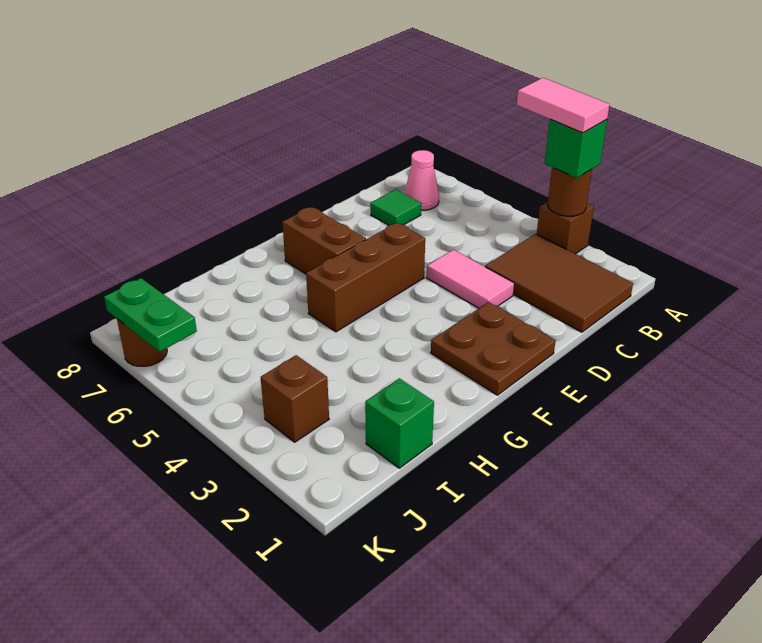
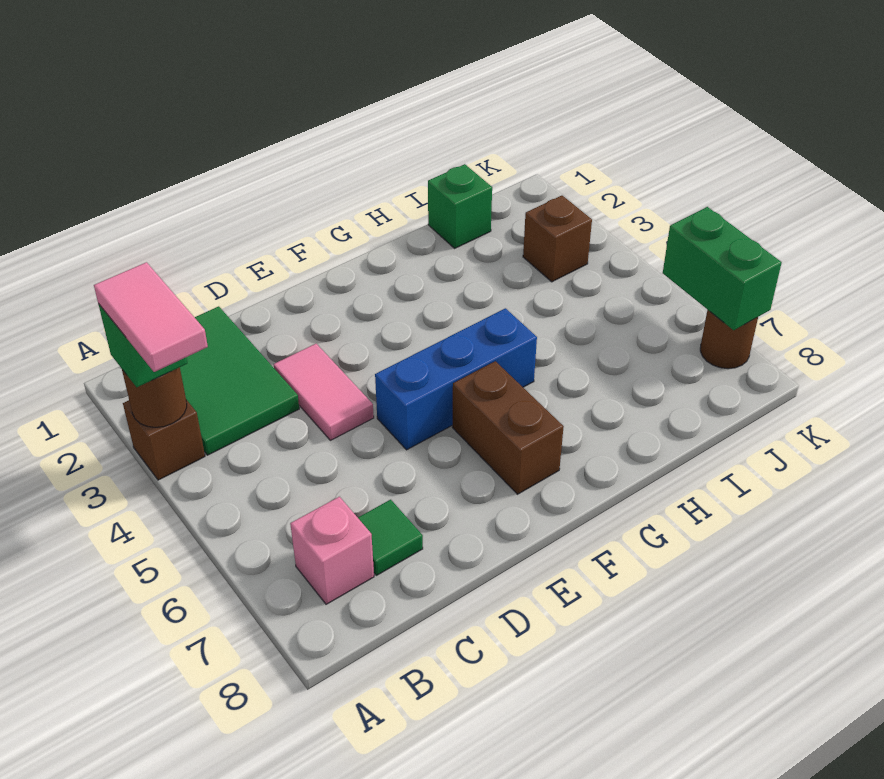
brown 2x3 tile [485,234,633,332] -> green 2x3 tile [180,306,299,455]
pink 1x1 cone [404,150,439,210] -> pink 1x1 brick [290,497,374,604]
brown 2x2 plate [431,302,556,395] -> none
brown 1x3 brick [306,223,425,332] -> blue 1x3 brick [375,308,537,450]
green 1x2 plate [104,278,197,352] -> green 1x2 brick [663,207,782,330]

